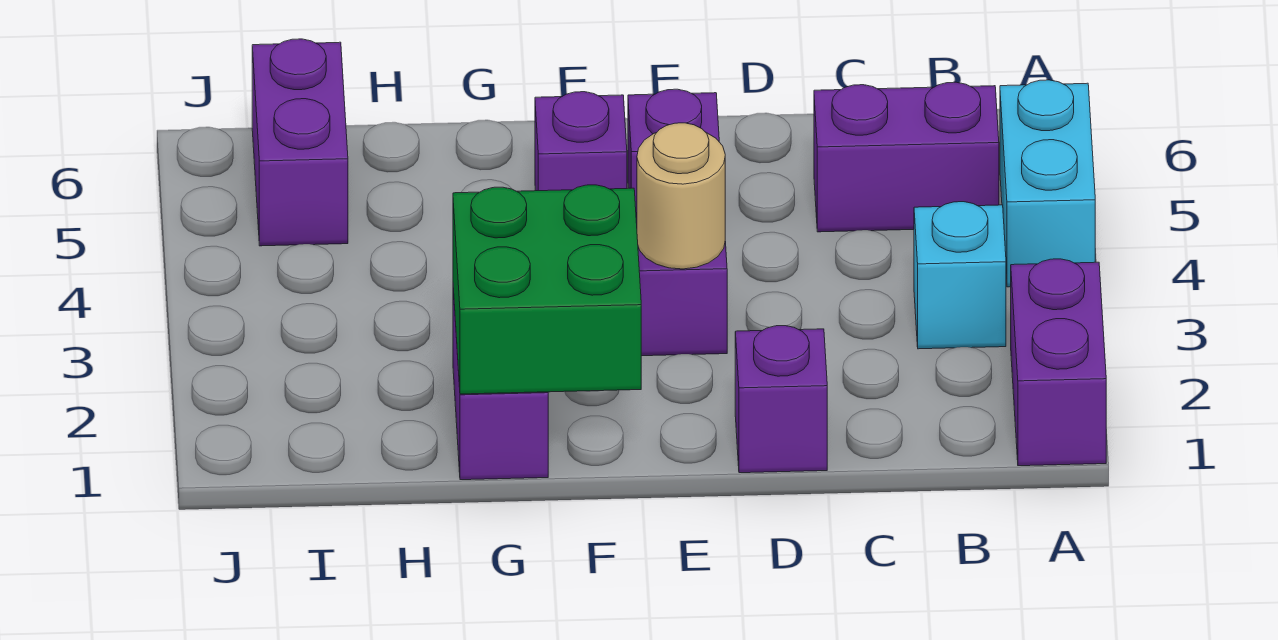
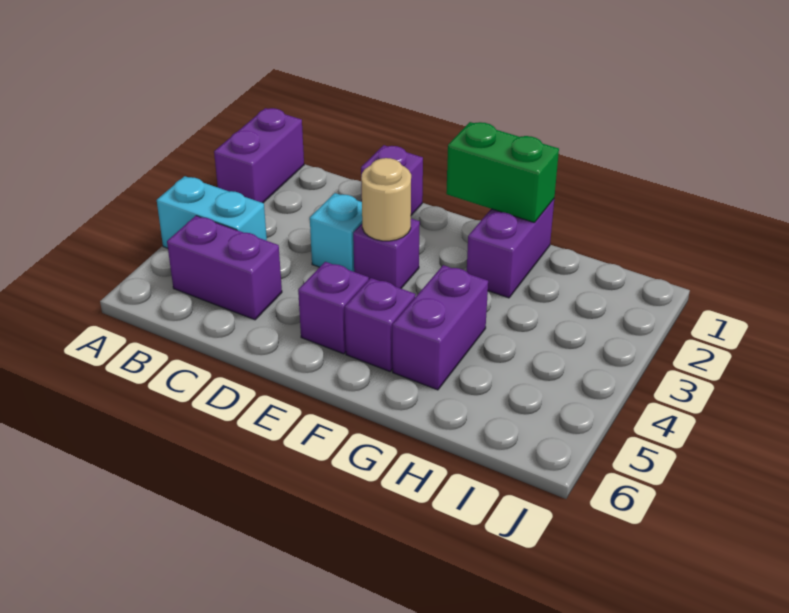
cyan 1x2 brick [1000,80,1095,287] -> cyan 1x2 brick turned to [157,176,267,248]
cyan 1x1 brick [914,202,1006,349] -> cyan 1x1 brick moved to [310,193,362,272]
green 2x2 brick [453,185,641,394] -> green 1x2 brick [446,122,559,223]
purple 1x2 brick [252,39,348,246] -> purple 1x2 brick moved to [392,265,488,390]

